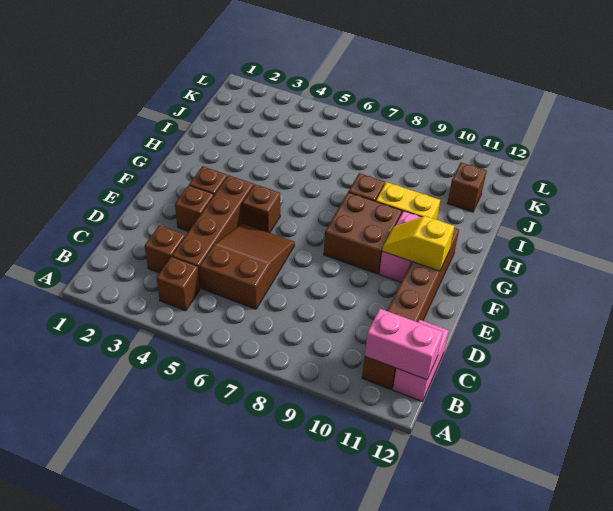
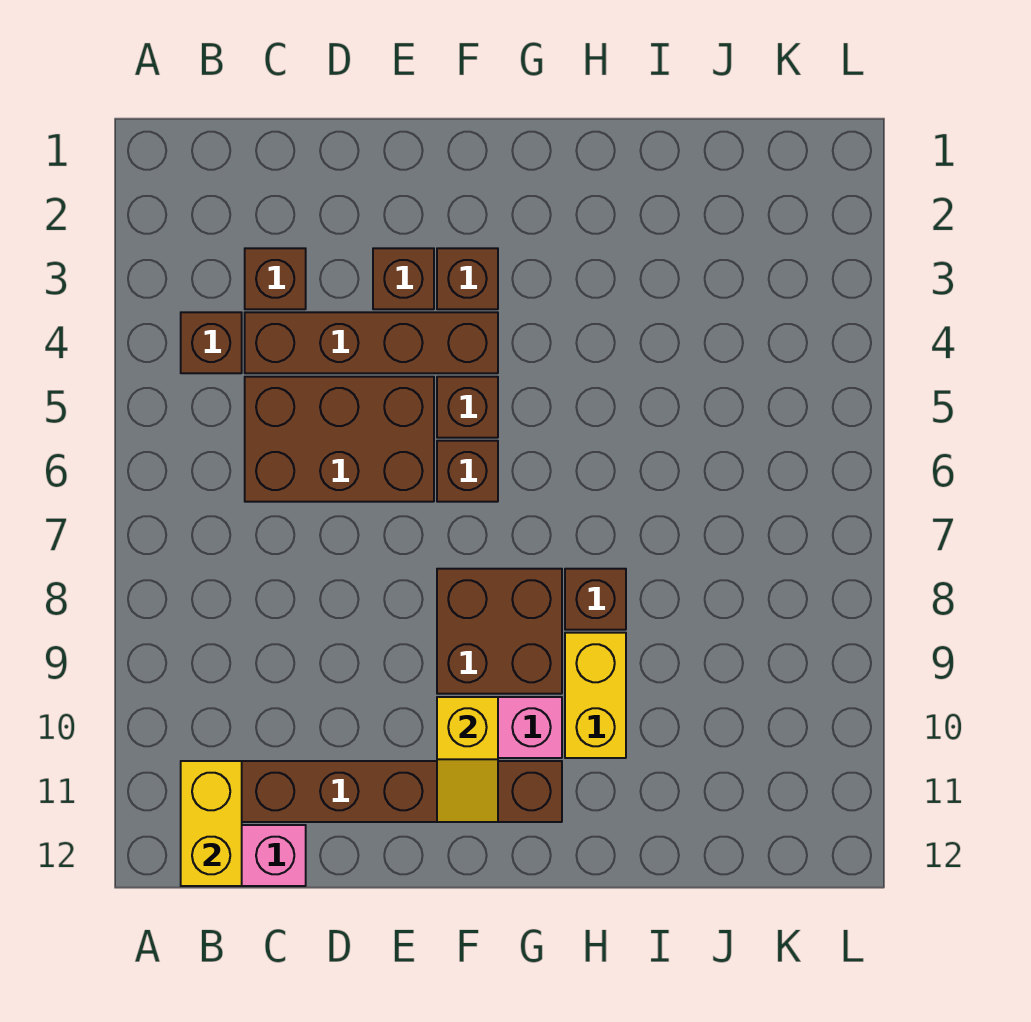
pink 1x2 brick [365,309,443,380] -> yellow 1x2 brick [181,761,242,886]
brown 2x3 slope [200,223,295,309] -> brown 2x3 brick [245,377,434,502]
yellow 1x2 slope [382,216,454,271] -> yellow 1x2 slope turned to [437,697,498,822]
brown 1x1 brick [447,162,487,212] -> brown 1x1 brick moved to [437,441,498,502]

